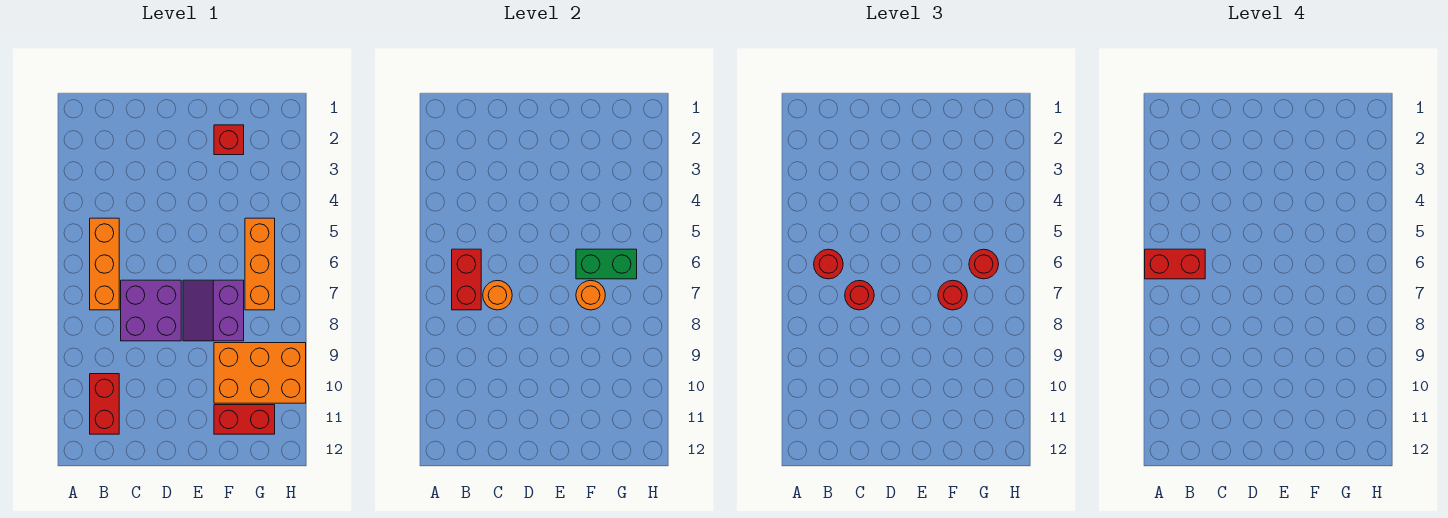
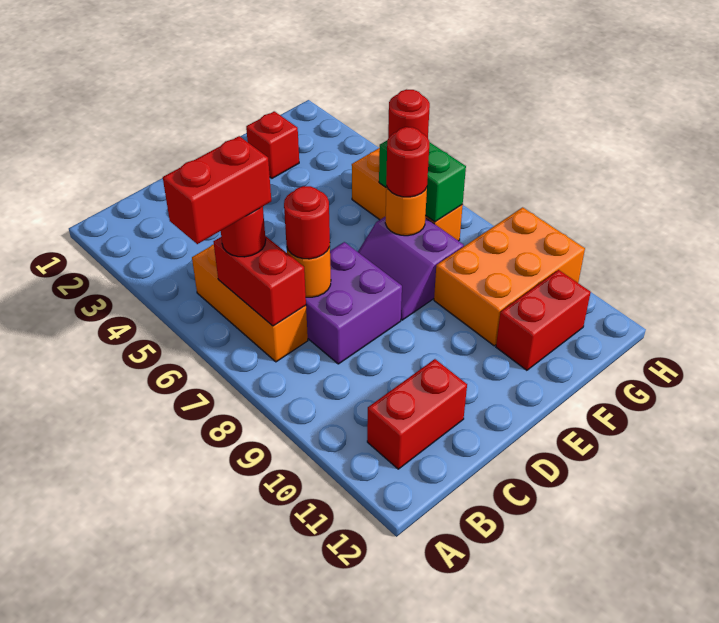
red 1x2 brick [90,374,119,434] -> red 1x2 brick turned to [367,359,467,469]
green 1x2 brick [576,249,637,279] -> green 1x2 brick turned to [379,141,466,222]

